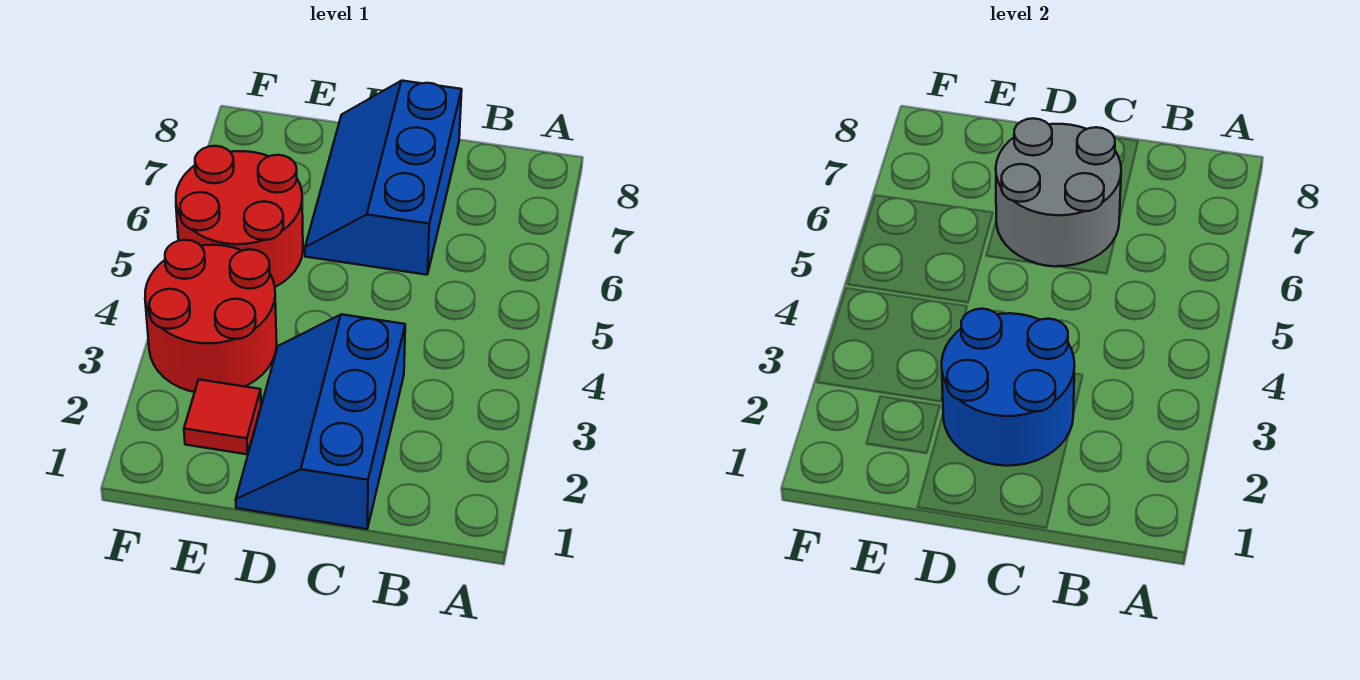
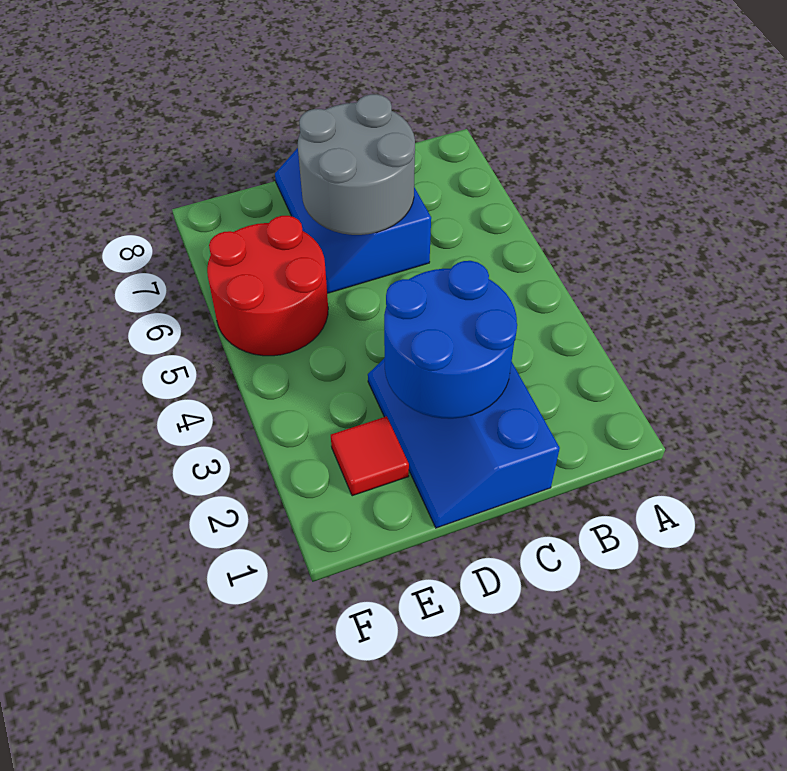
red 2x2 round brick [145,240,277,392] -> none

